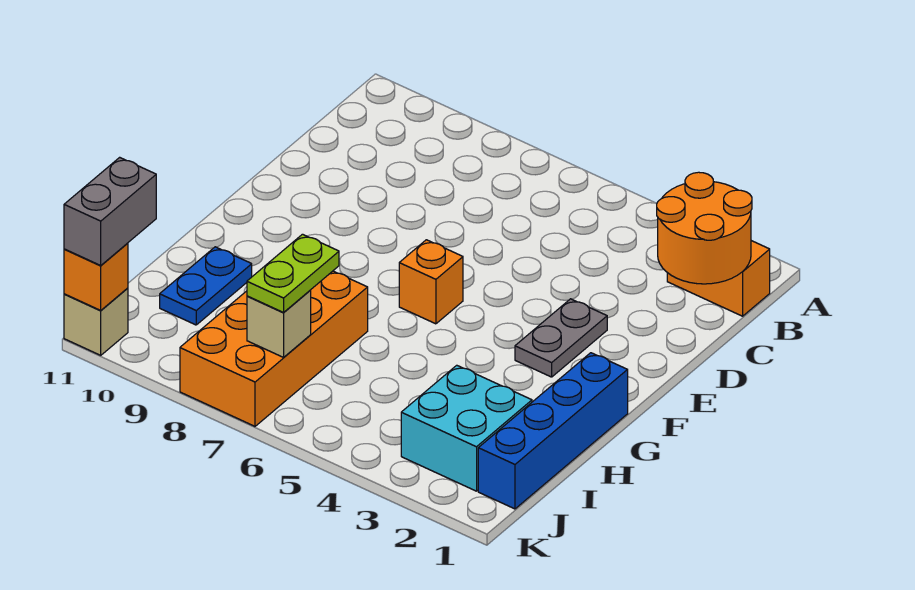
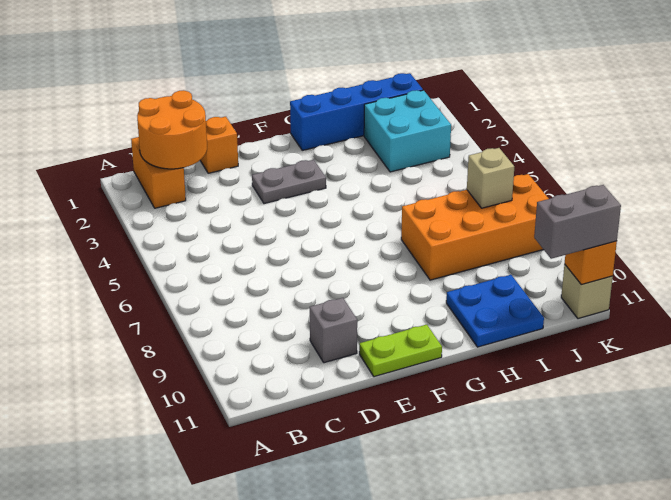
none -> grey 1x1 brick [310,298,357,363]
orange 1x1 brick [399,240,463,324] -> orange 1x1 brick moved to [200,117,238,173]
blue 1x2 plate [160,247,252,325] -> blue 2x2 plate [446,275,544,347]
lime 1x2 plate [247,234,339,312] -> lime 1x2 plate moved to [359,325,442,377]

